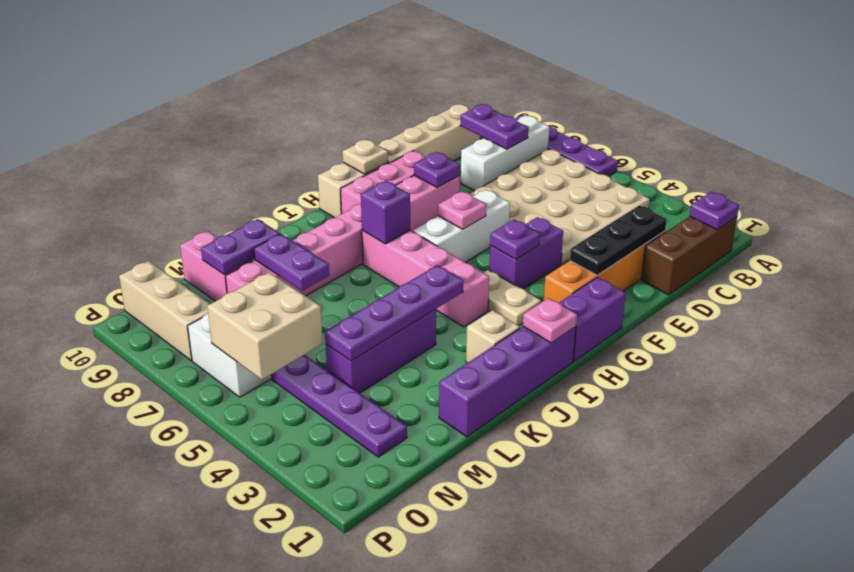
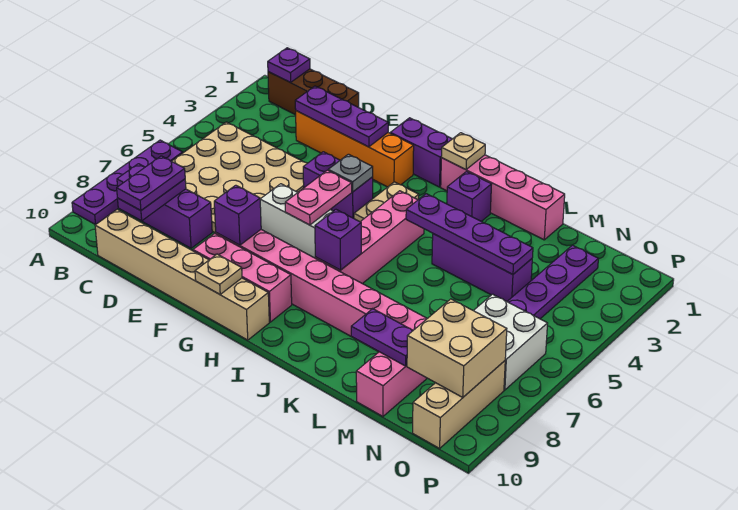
white 1x3 brick [461,116,549,191] -> purple 1x3 brick [117,164,212,248]
black 1x3 plate [570,205,667,275] -> purple 1x3 plate [295,86,388,147]
purple 1x1 plate [414,152,460,188] -> purple 1x1 brick [214,185,261,245]
purple 1x1 plate [490,220,540,259] -> grey 1x1 plate [328,154,373,192]
pink 1x1 plate [438,191,486,229] -> pink 1x2 plate [285,170,352,225]
purple 1x4 brick [439,327,576,437] -> pink 1x4 brick [441,155,565,240]
pink 1x1 plate [523,298,577,343] -> tan 1x1 plate [441,133,485,170]
tan 1x1 brick [466,310,520,363] -> purple 1x1 brick [447,172,492,221]
purple 1x2 plate [254,234,329,291] -> purple 1x2 plate moved to [117,156,185,211]
tan 2x2 brick [207,272,323,380] -> tan 2x2 brick moved to [407,299,507,397]

